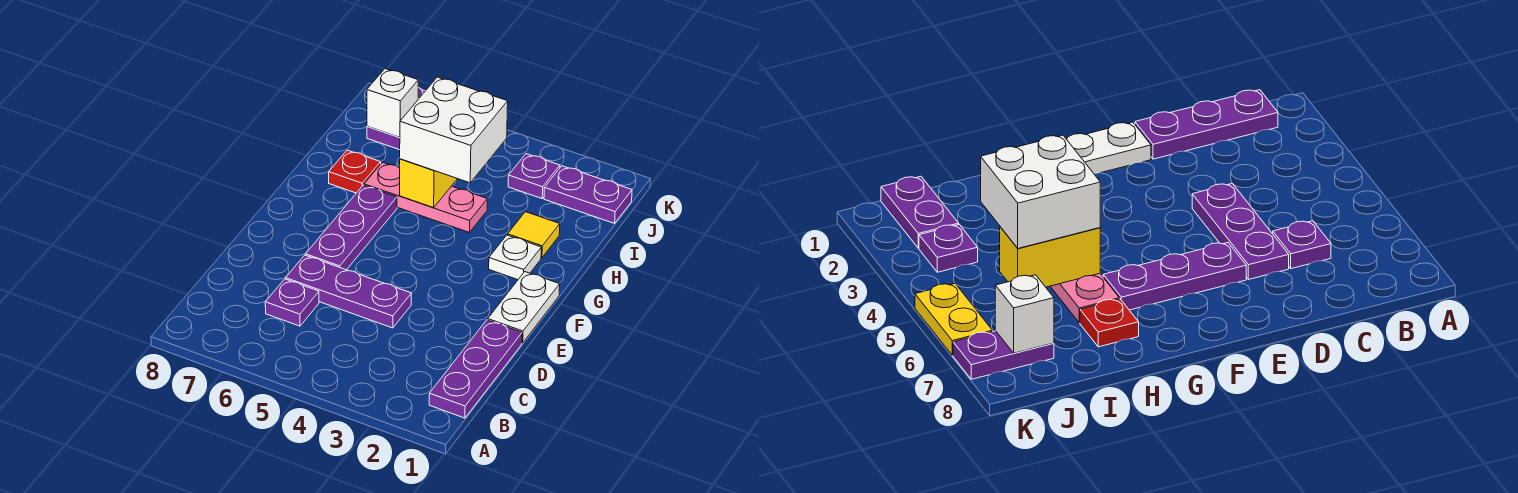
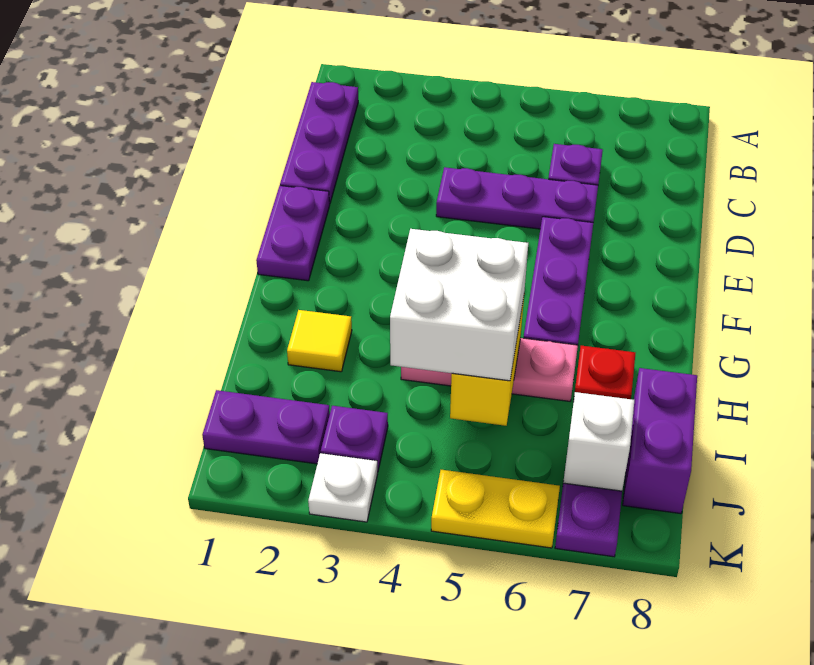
white 1x2 plate [488,272,560,343] -> purple 1x2 plate [256,186,330,281]
white 1x1 plate [489,235,541,280] -> white 1x1 plate moved to [308,453,378,522]
none -> purple 1x2 brick [623,368,697,514]

